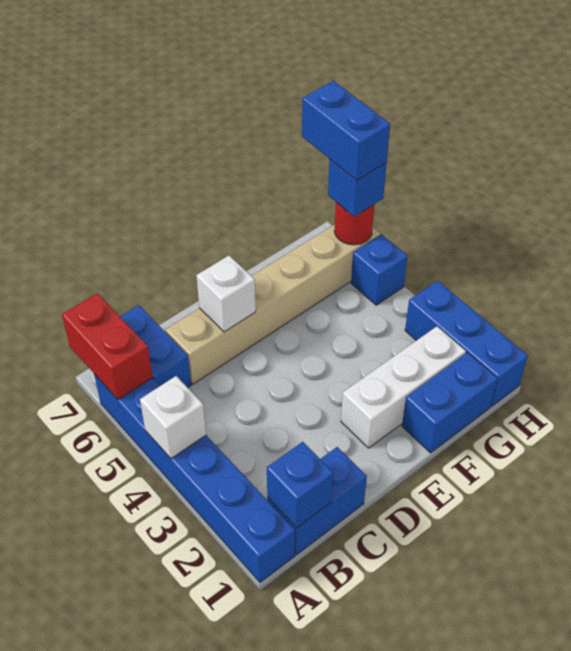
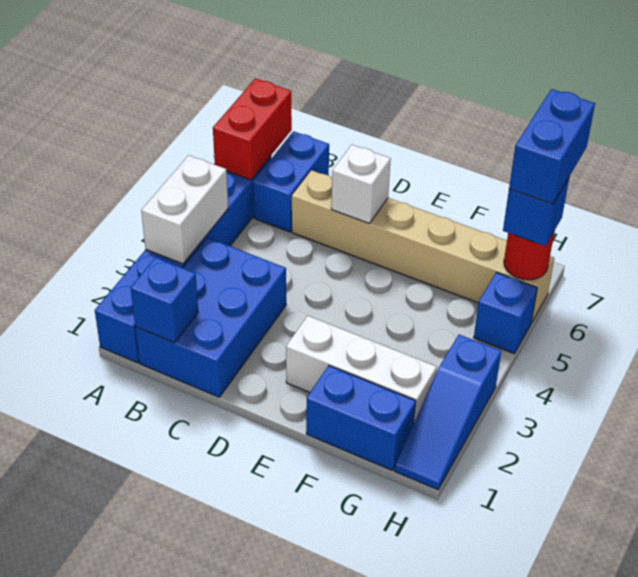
white 1x1 brick [140,376,206,458] -> white 1x2 brick [141,155,228,264]
blue 1x2 brick [267,447,367,555] -> blue 2x3 brick [135,238,286,397]
blue 1x3 brick [405,281,528,406] -> blue 1x3 slope [395,335,501,490]

